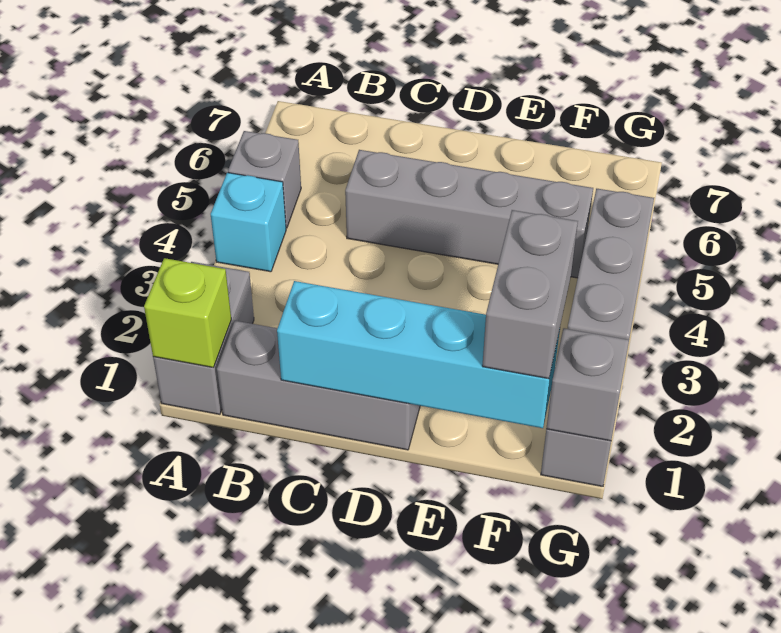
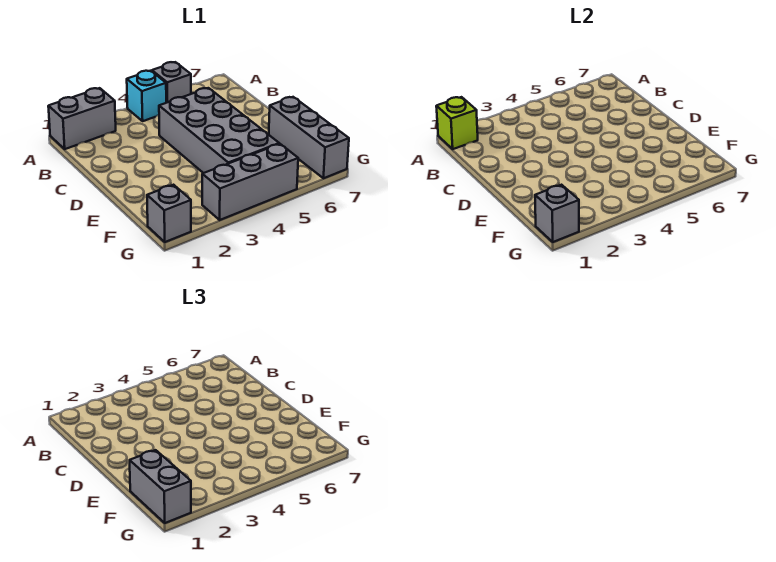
grey 1x3 brick [217,321,420,450] -> grey 1x3 brick moved to [269,97,349,178]
cyan 1x4 brick [277,281,560,428] -> none
grey 1x4 brick [345,150,593,278] -> grey 2x4 brick [159,88,279,173]
grey 1x2 brick [482,210,578,379] -> grey 1x2 brick turned to [130,450,191,523]

